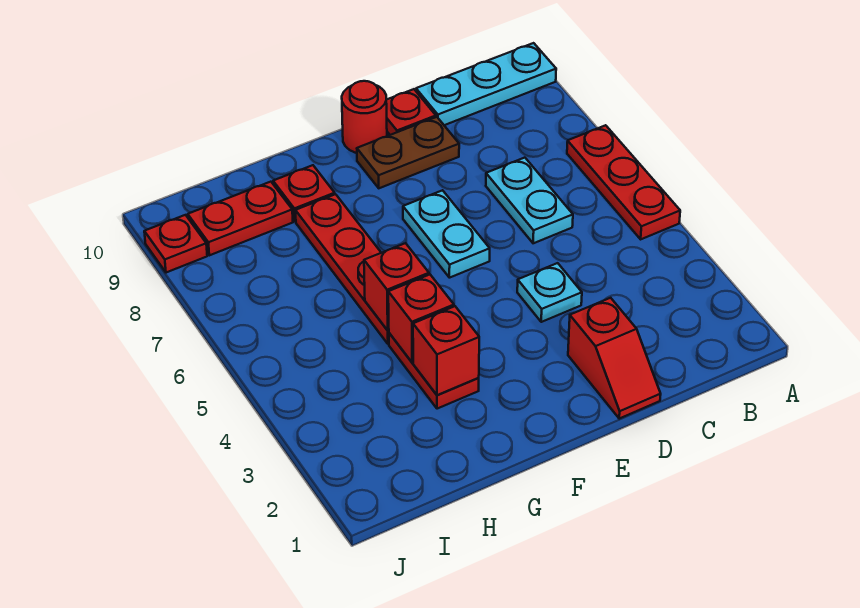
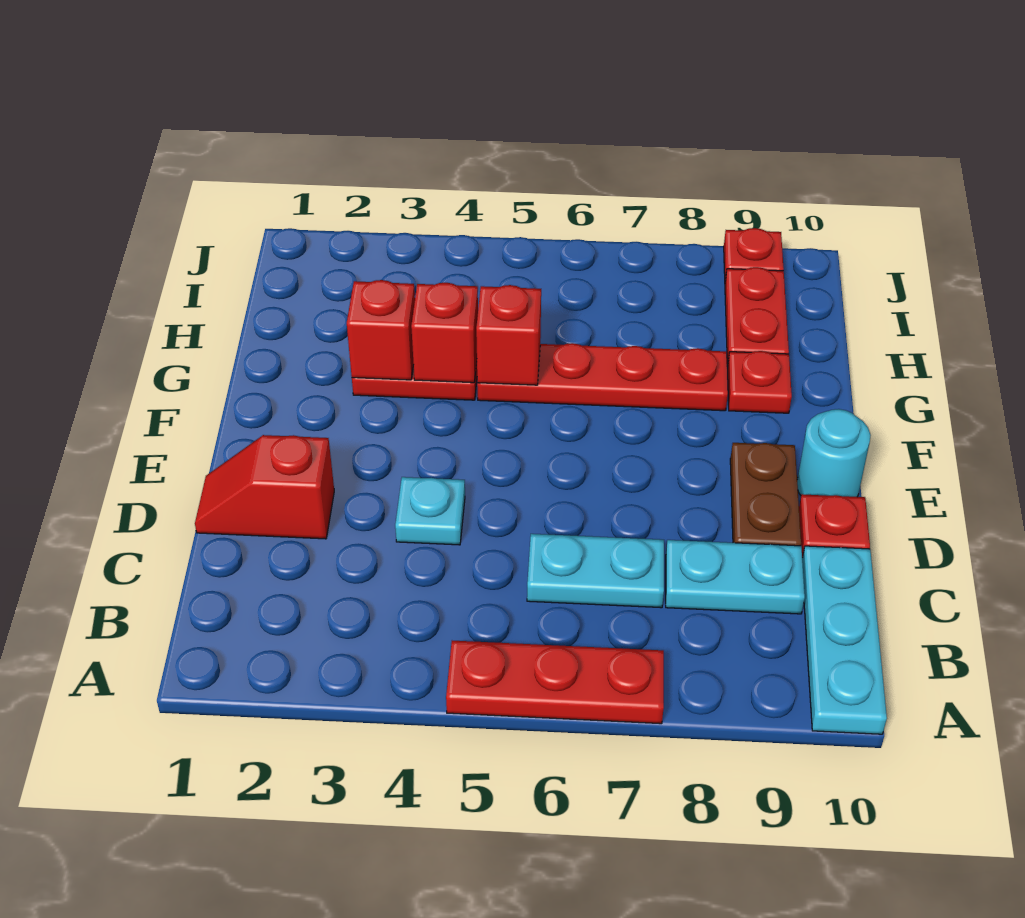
cyan 1x2 plate [403,190,490,278] -> cyan 1x2 plate moved to [666,540,805,614]
red 1x1 round brick [342,81,387,153] -> cyan 1x1 round brick [797,409,871,497]

